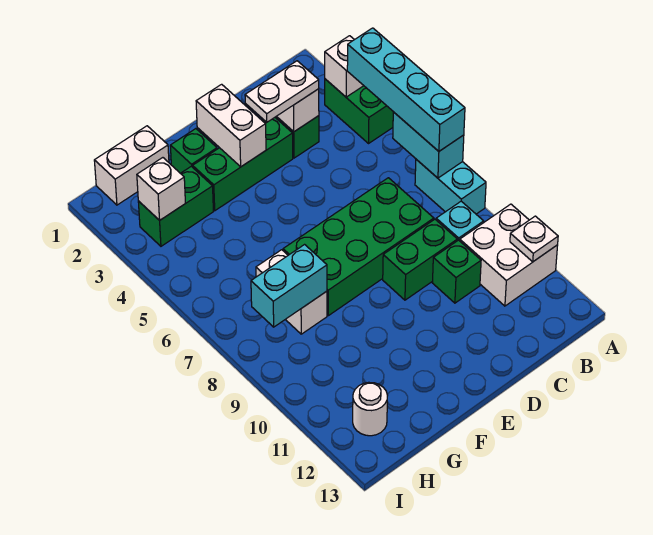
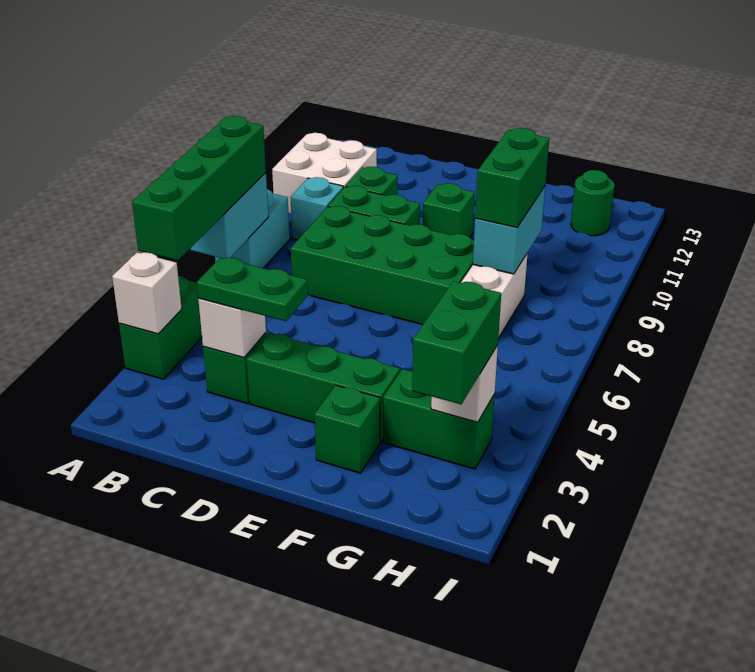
cyan 1x4 brick [347,28,465,151] -> green 1x4 brick [132,116,266,261]
white 1x1 plate [510,216,558,262] -> none
white 1x2 plate [245,61,319,122] -> green 1x2 plate [197,258,308,321]
white 1x2 brick [196,84,266,167] -> none
none -> green 1x1 brick [422,183,475,237]
white 1x2 brick [94,126,169,205] -> none
cyan 1x2 brick [251,245,327,327] -> cyan 1x2 brick turned to [473,186,545,274]
none -> green 1x2 brick [475,128,549,228]
none -> green 1x2 brick [412,281,501,404]
white 1x1 round brick [353,382,387,436] -> green 1x1 round brick [571,170,615,236]

